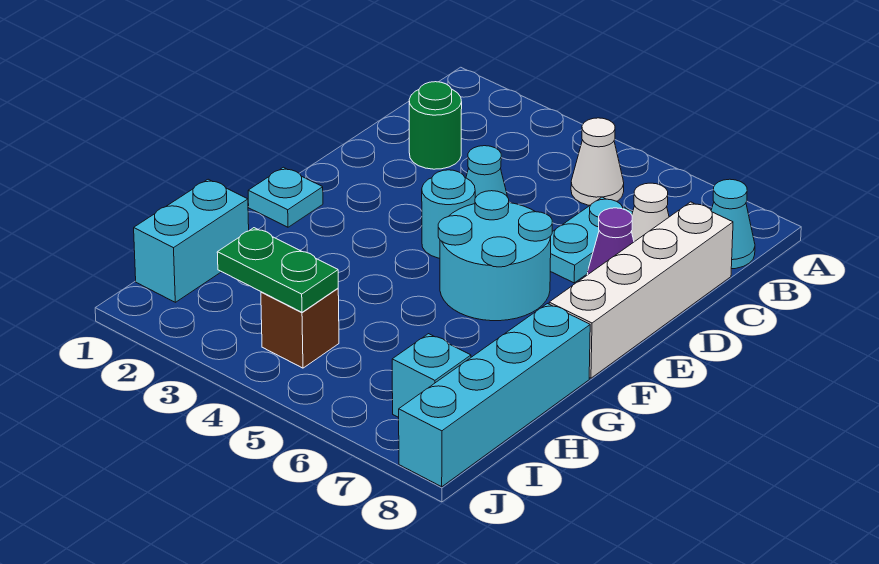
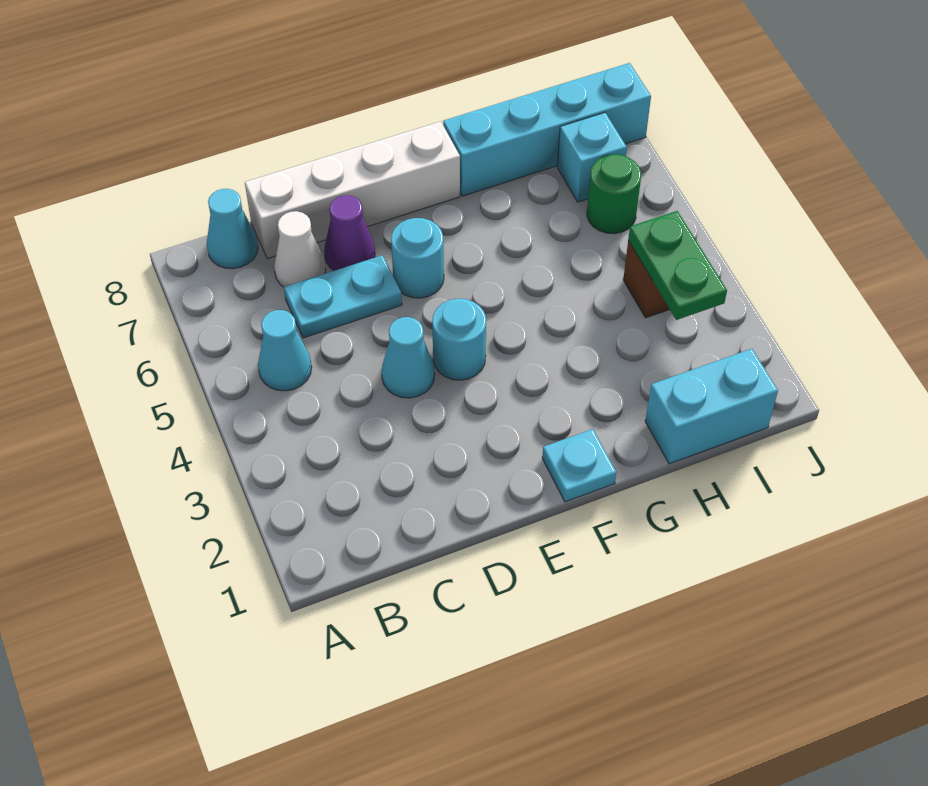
white 1x1 cone [571,118,624,205] -> cyan 1x1 cone [258,310,312,391]
green 1x1 round brick [409,82,462,169] -> green 1x1 round brick moved to [587,154,641,234]
cyan 2x2 round brick [438,191,552,321] -> cyan 1x1 round brick [391,218,444,298]

